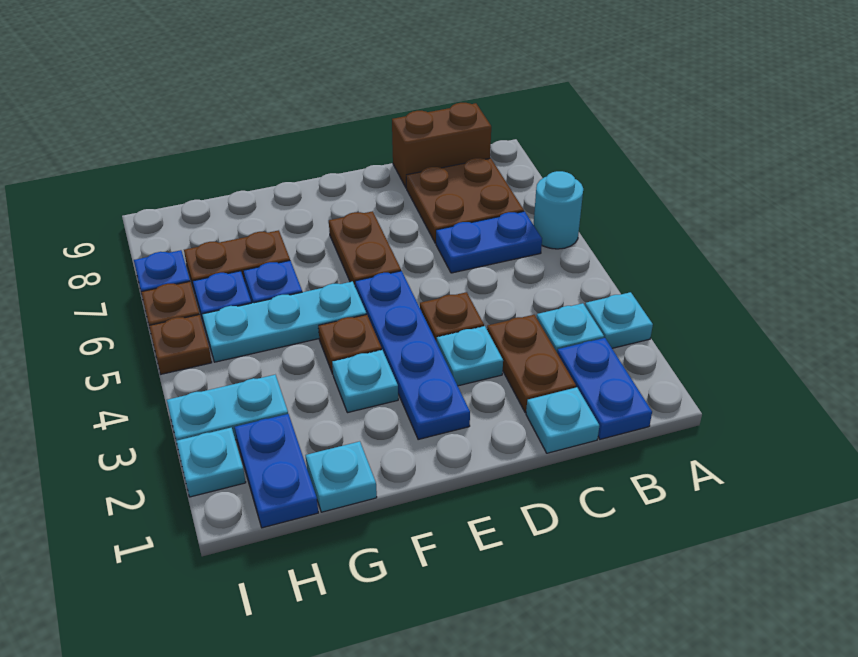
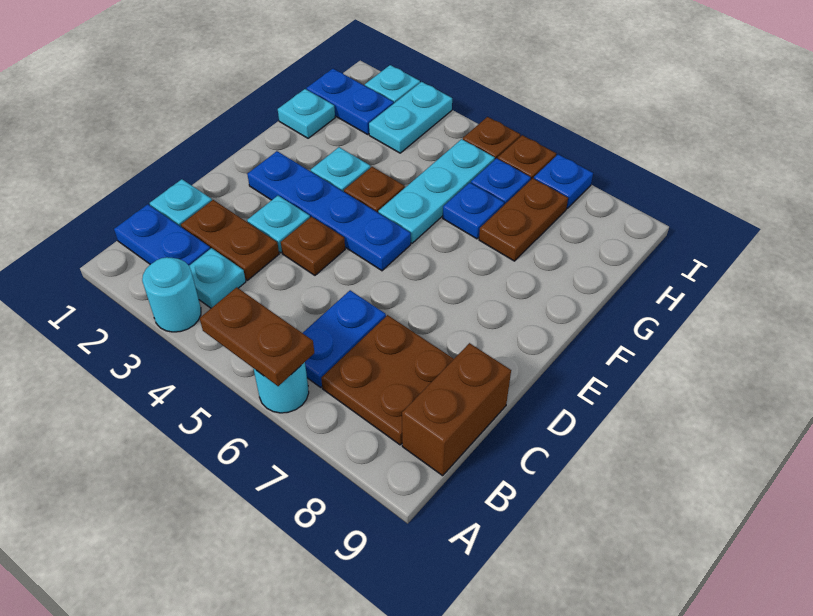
cyan 1x1 plate [585,292,653,348] -> cyan 1x1 round brick [142,257,201,332]
brown 1x2 plate [329,211,401,285] -> brown 1x2 plate moved to [200,287,314,386]

